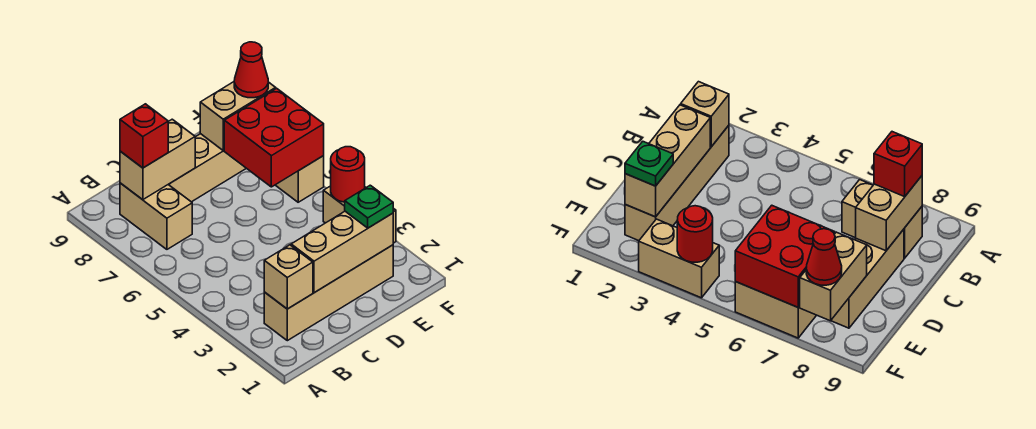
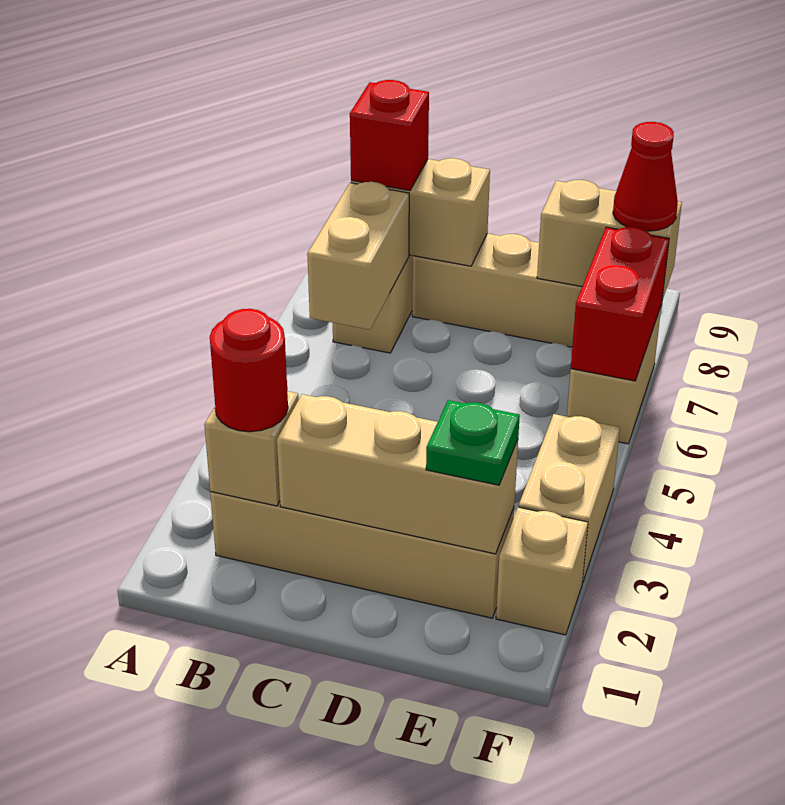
none -> tan 1x2 brick [307,182,409,330]
red 2x2 brick [224,88,324,187] -> red 1x2 brick [571,227,669,381]
none -> tan 1x1 brick [496,507,588,635]
red 1x1 round brick [331,147,365,202] -> red 1x1 round brick moved to [210,309,288,432]

